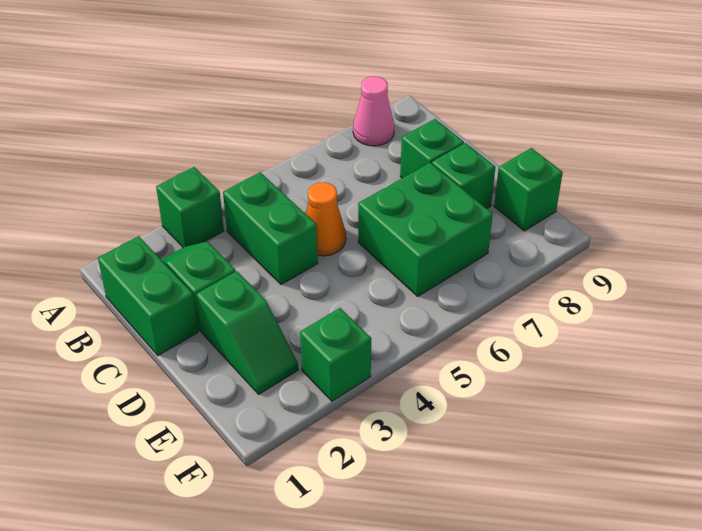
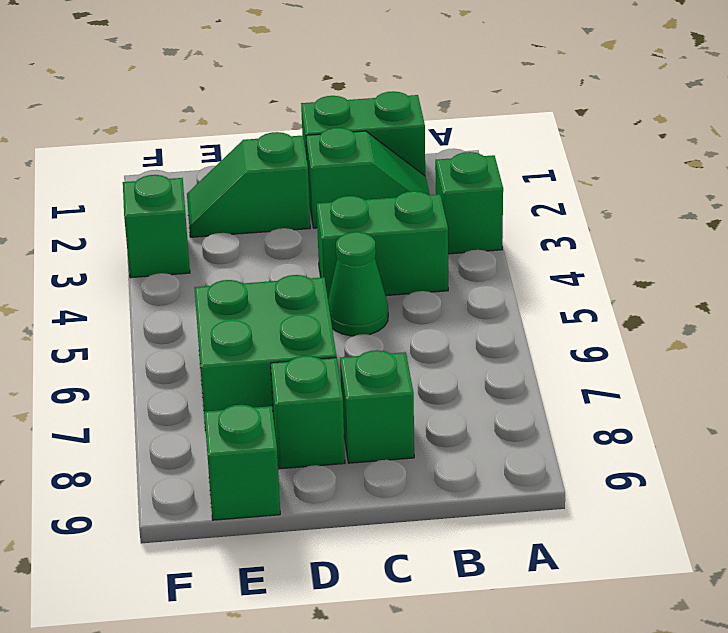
pink 1x1 cone [353,76,394,146] -> none
orange 1x1 cone [306,182,346,256] -> green 1x1 cone [328,232,388,336]

